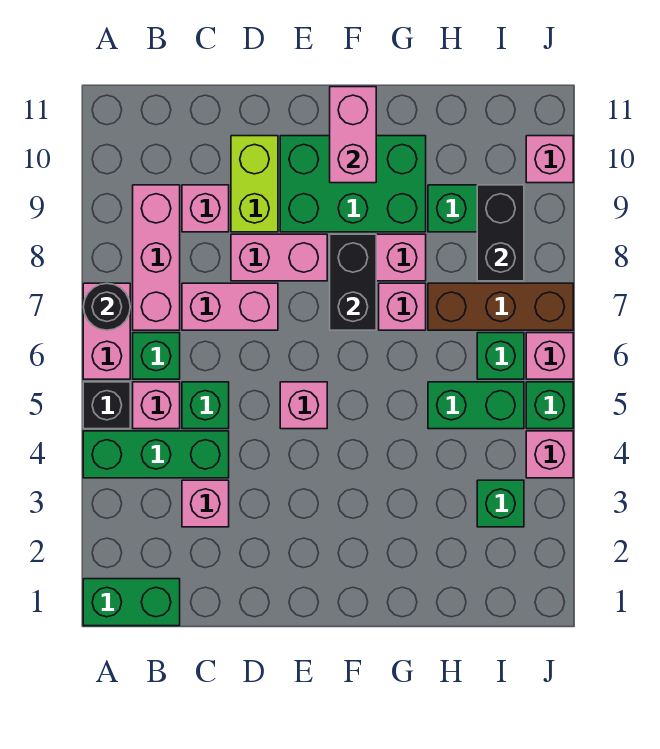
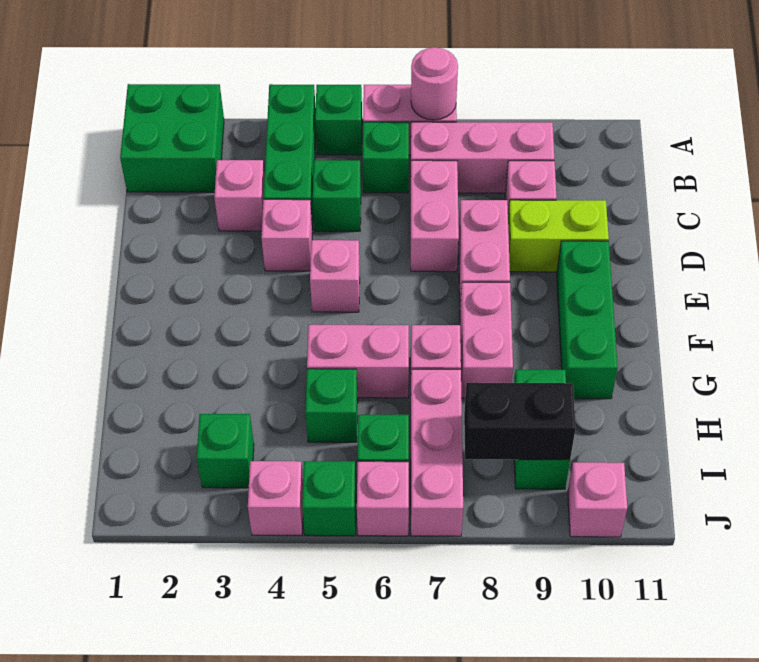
green 1x2 brick [83,579,180,626] -> green 2x2 brick [120,84,224,192]
black 1x1 brick [83,382,130,429] -> green 1x1 brick [315,85,362,155]
black 1x1 round brick [83,283,130,330] -> pink 1x1 round brick [411,47,458,120]
pink 1x1 brick [133,382,180,429] -> pink 1x1 brick moved to [261,199,312,271]
green 2x3 brick [280,136,426,232] -> green 1x3 brick [557,241,618,399]
black 1x2 brick [330,234,376,330] -> none
pink 1x2 brick [330,87,376,183] -> pink 1x2 brick moved to [307,325,409,398]
green 1x2 brick [428,382,524,429] -> green 1x1 brick [305,369,358,442]
brown 1x3 brick [428,283,573,330] -> pink 1x3 brick [411,369,463,536]

